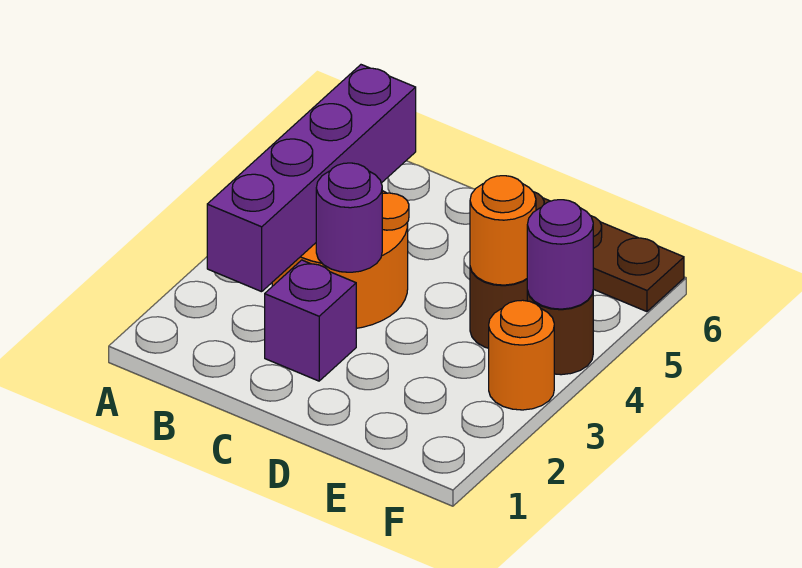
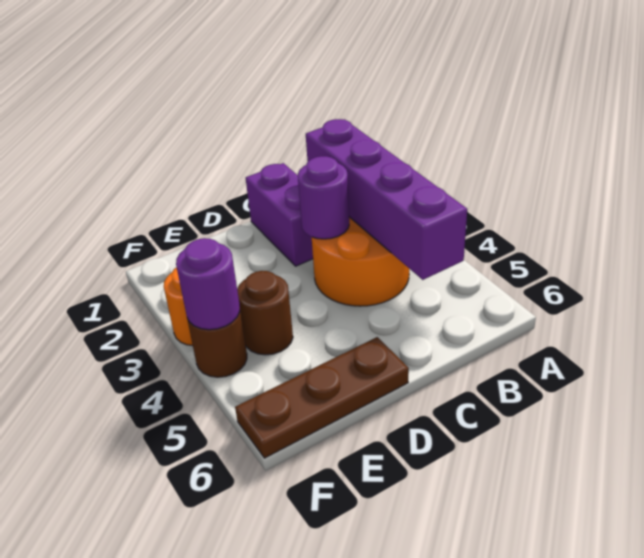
purple 1x1 brick [265,260,356,381] -> purple 1x2 brick [246,163,313,266]
orange 1x1 round brick [470,176,536,285] -> none

